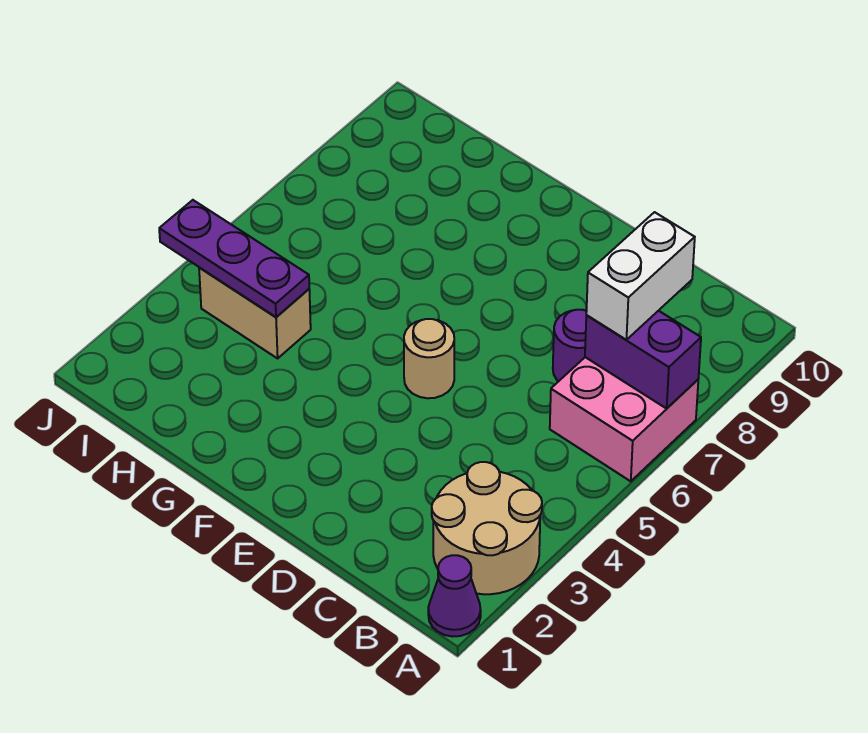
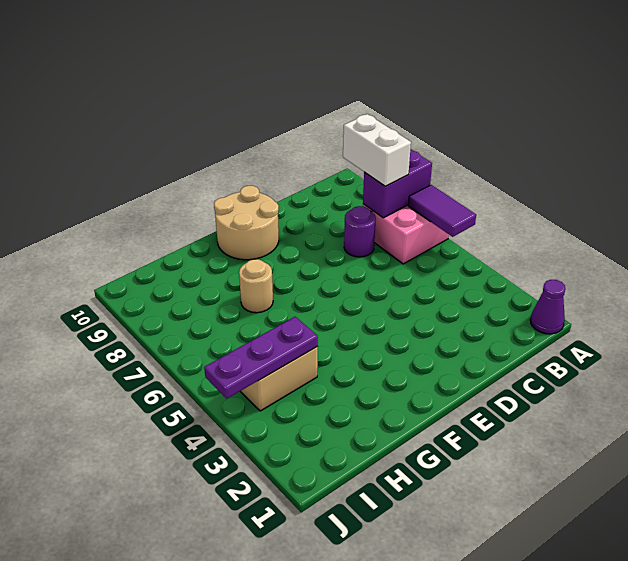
tan 2x2 round brick [432,462,542,594] -> tan 2x2 round brick moved to [214,186,279,260]
none -> purple 1x2 tile [408,185,476,237]
tan 1x1 round brick [404,319,454,398] -> tan 1x1 round brick moved to [239,259,273,313]

